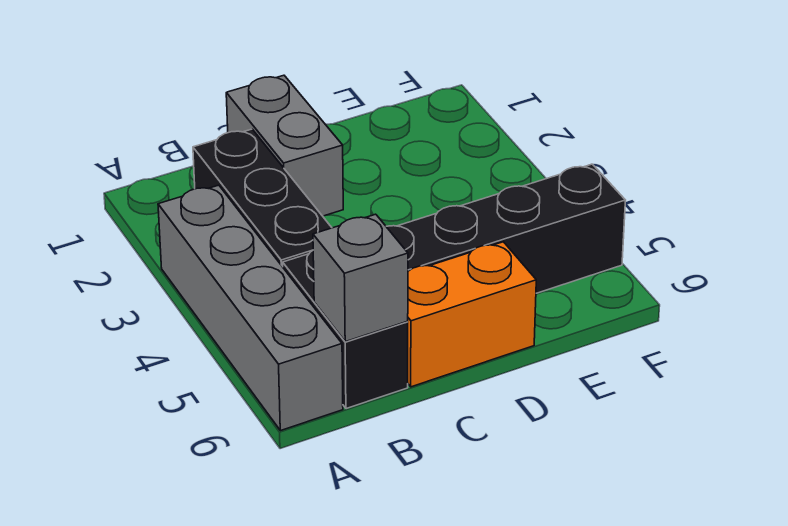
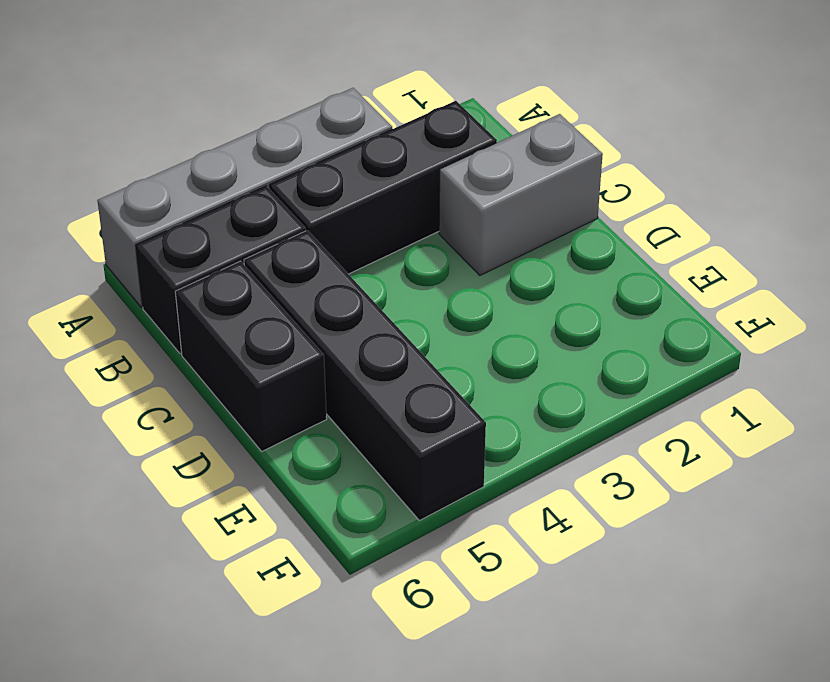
grey 1x1 brick [313,214,408,342] -> none
orange 1x2 brick [407,242,536,387] -> black 1x2 brick [175,261,327,451]

